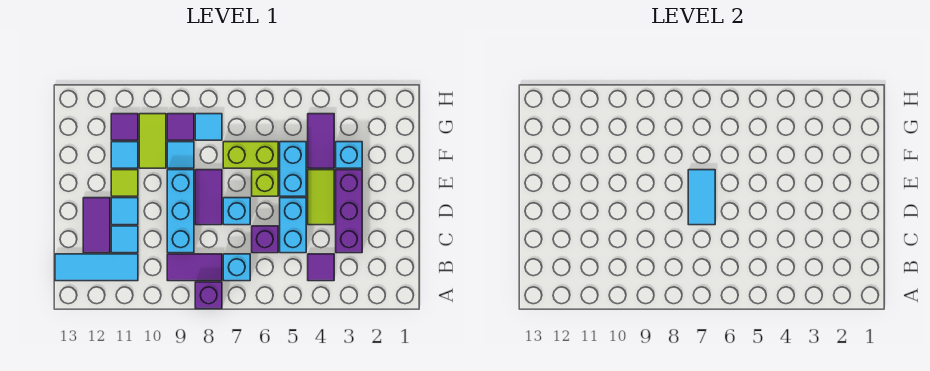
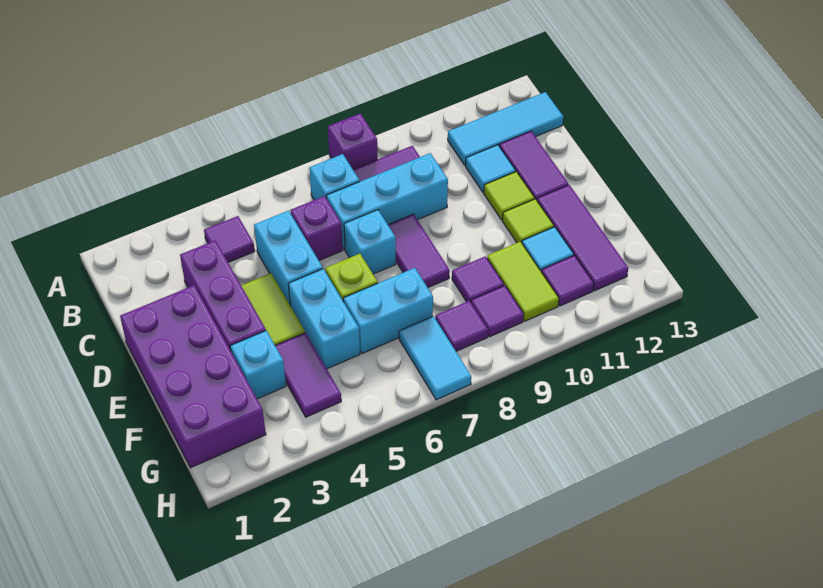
cyan 1x3 brick [167,170,194,253] -> cyan 1x3 brick turned to [327,153,448,250]
none -> purple 2x4 brick [120,285,266,468]
cyan 1x2 tile [688,170,715,225] -> cyan 1x2 tile moved to [399,316,471,400]
cyan 1x1 tile [111,198,138,225] -> lime 1x1 tile [484,172,535,220]
none -> purple 1x3 tile [537,185,628,291]
lime 1x2 brick [223,142,278,168] -> cyan 1x2 brick [343,268,433,354]
cyan 1x1 tile [167,142,194,168] -> purple 1x1 tile [452,256,504,302]
cyan 1x1 tile [195,114,222,140] -> purple 1x1 tile [435,301,488,351]

